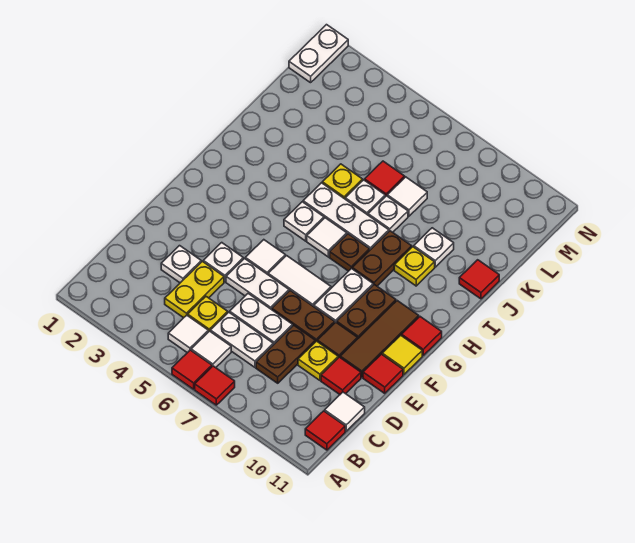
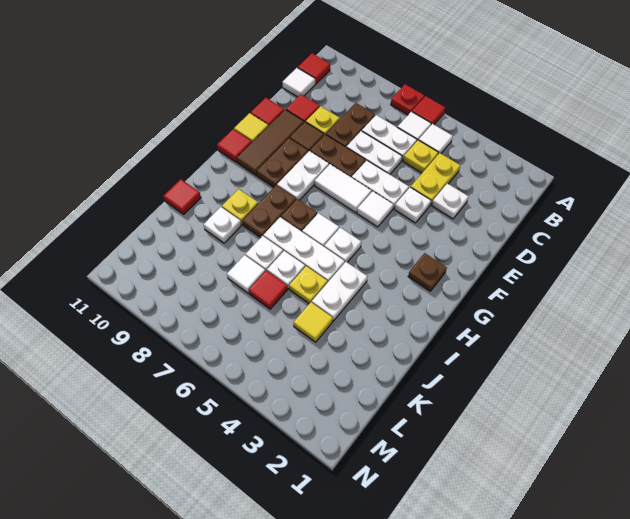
red 1x1 tile [195,366,235,405] -> red 1x1 plate [391,84,424,115]
none -> brown 1x1 plate [408,253,447,291]
none -> yellow 1x1 tile [294,302,333,342]
white 1x2 plate [289,25,348,83] -> white 1x2 plate moved to [312,262,367,321]

